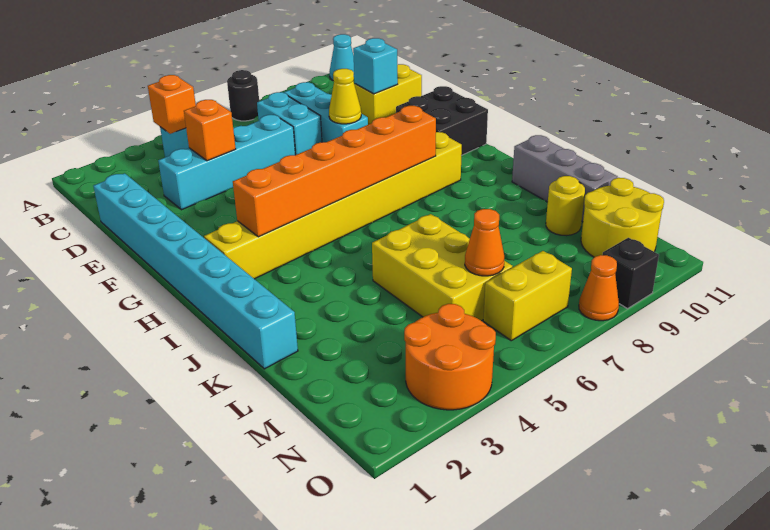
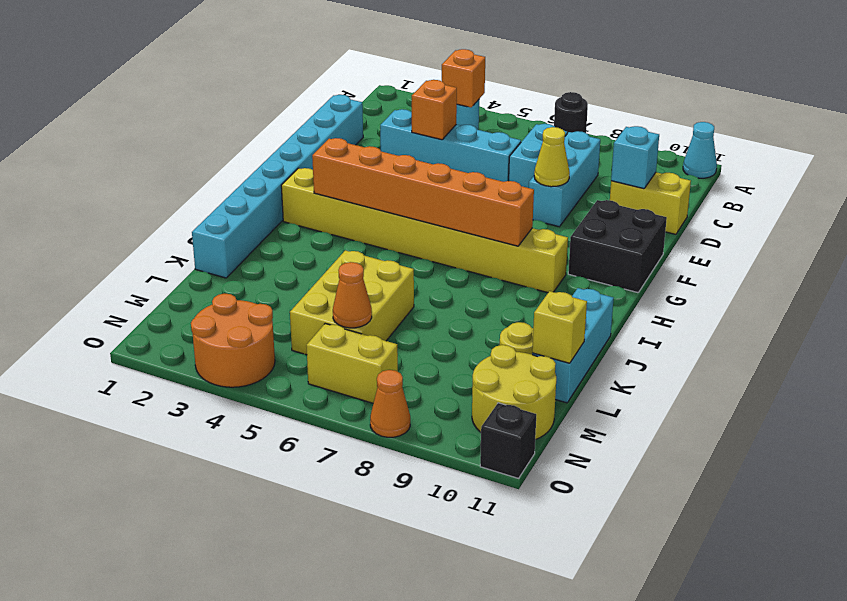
grey 1x3 brick [512,135,618,222] -> cyan 1x3 brick [532,288,614,403]
none -> yellow 1x1 brick [532,291,587,363]
black 1x1 brick [603,238,659,309] -> black 1x1 brick moved to [480,403,536,478]

